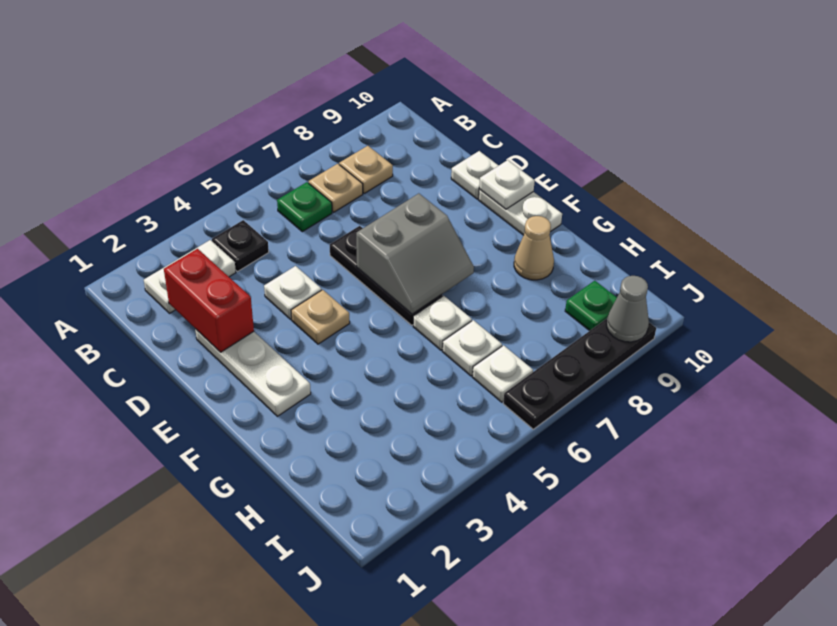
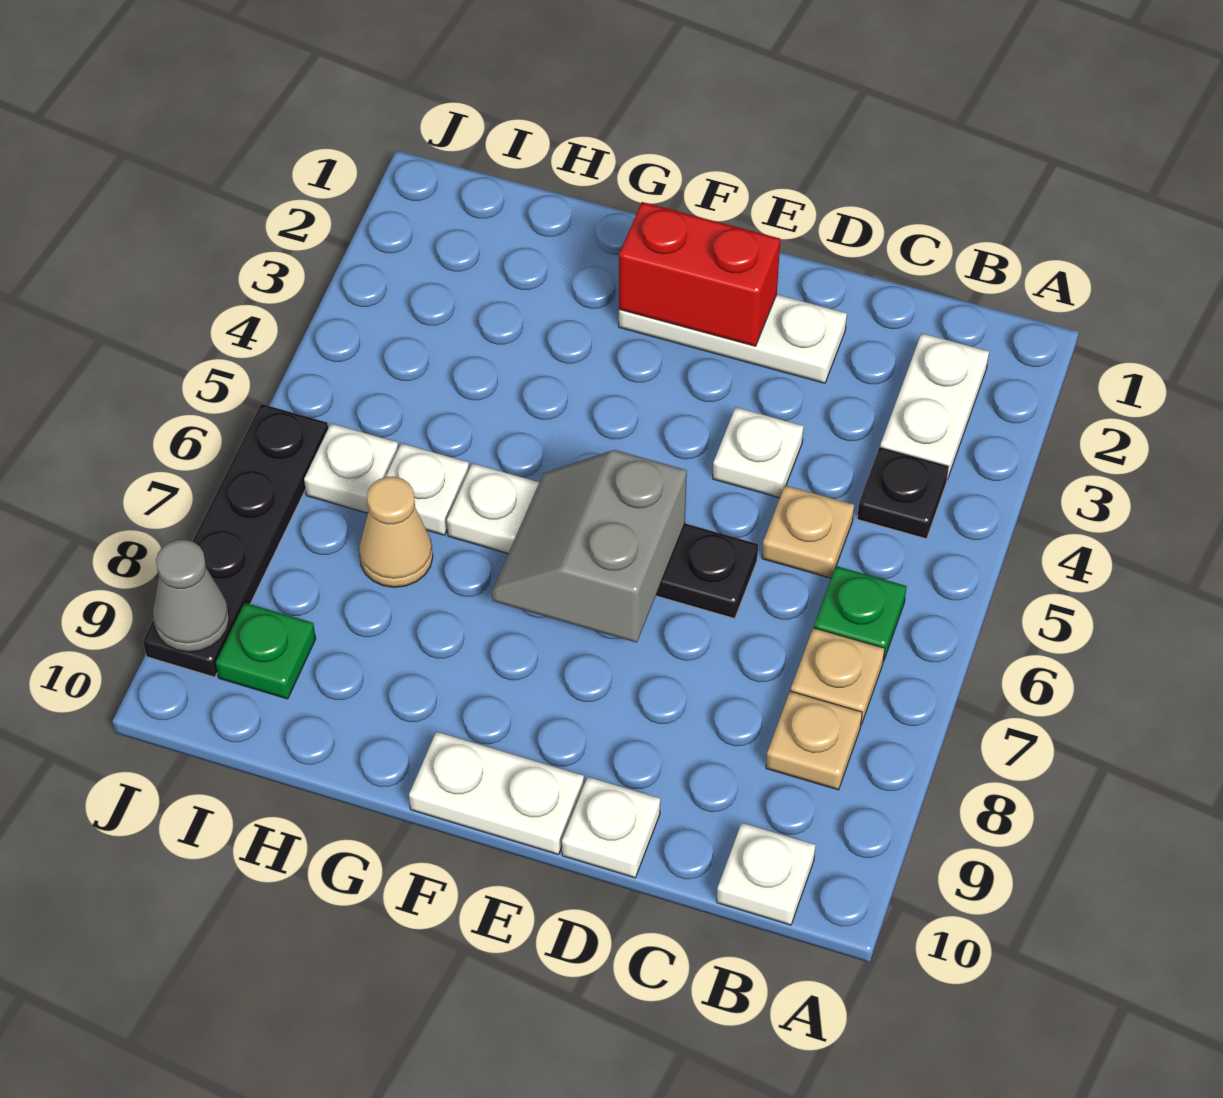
red 1x2 brick [164,249,254,352] -> red 1x2 brick moved to [619,202,780,346]
tan 1x1 plate [291,290,350,344] -> tan 1x1 plate moved to [762,485,854,578]
white 1x1 plate [479,160,535,209] -> white 1x1 plate moved to [717,823,816,925]
tan 1x1 cone [514,216,554,280] -> tan 1x1 cone moved to [359,477,433,587]

